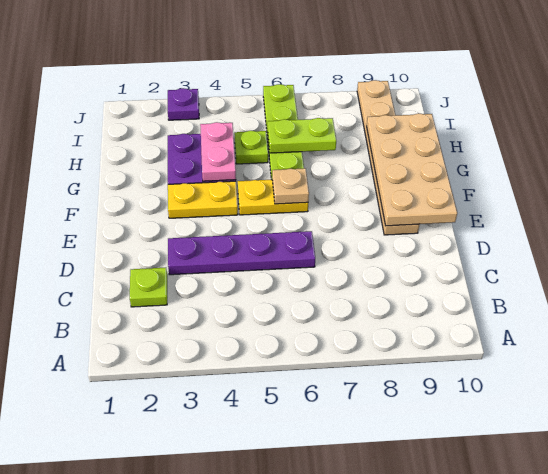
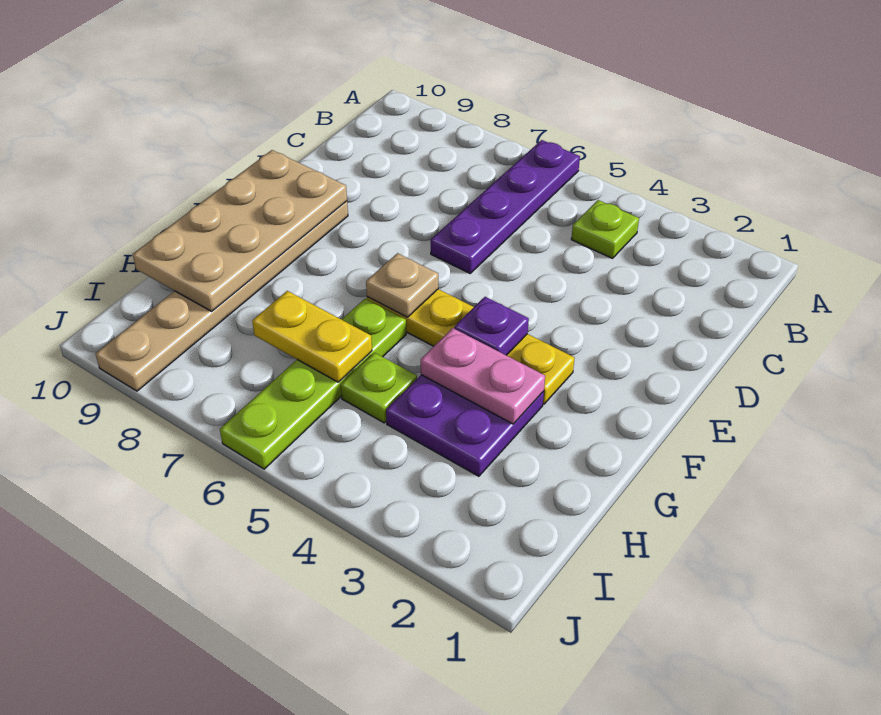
lime 1x1 plate [130,268,167,307] -> lime 1x1 plate moved to [571,200,639,259]
purple 1x4 plate [168,231,315,275] -> purple 1x4 plate turned to [431,140,580,273]
pink 1x2 plate [200,122,236,181] -> pink 1x2 plate turned to [421,328,545,424]
lime 1x2 plate [268,118,336,153] -> yellow 1x2 plate [252,291,372,382]
purple 1x1 plate [168,88,199,120] -> purple 1x1 plate moved to [454,297,529,355]

